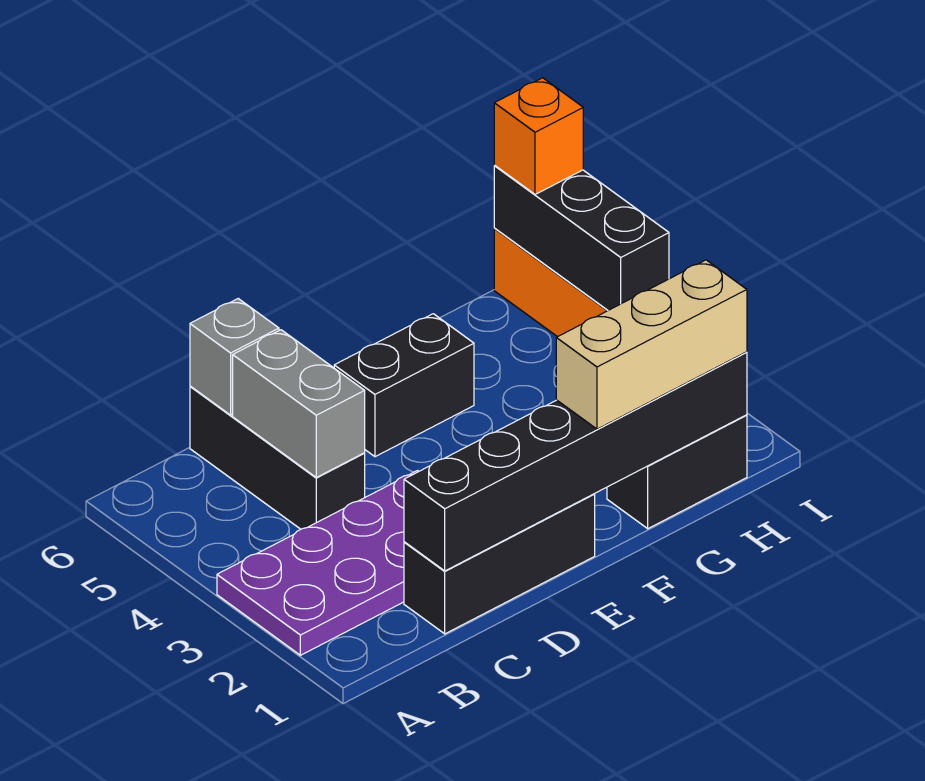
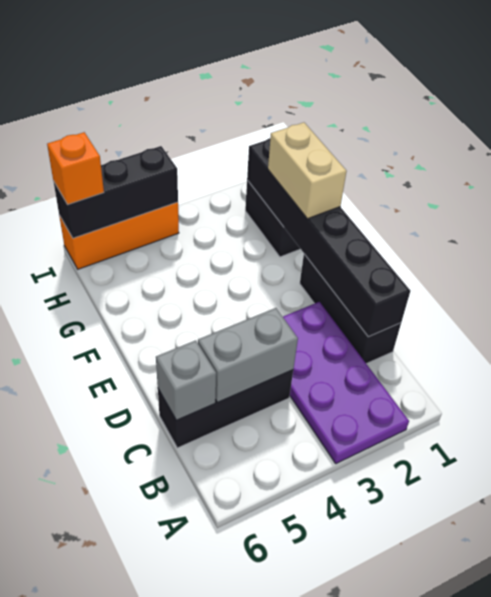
black 1x2 brick [334,314,474,457] -> none
tan 1x3 brick [556,260,747,429] -> tan 1x2 brick [268,122,347,219]

